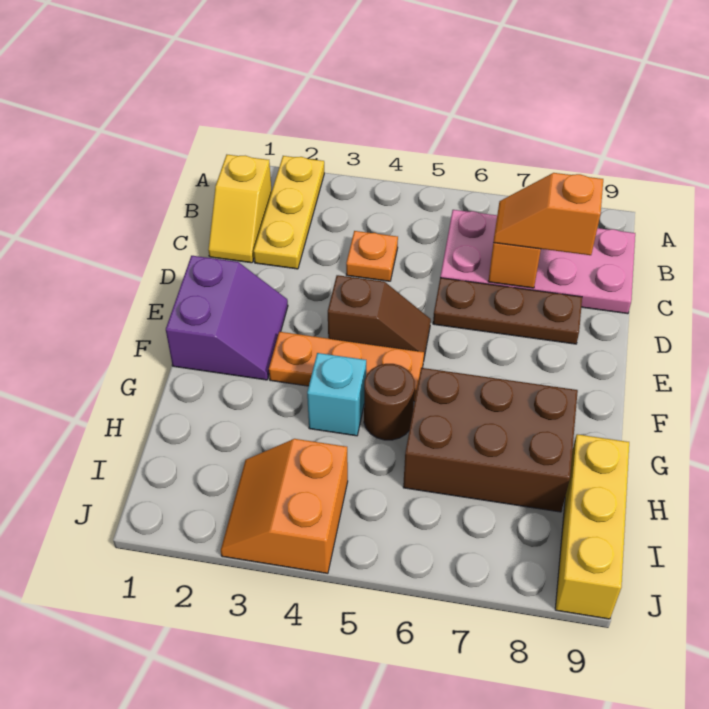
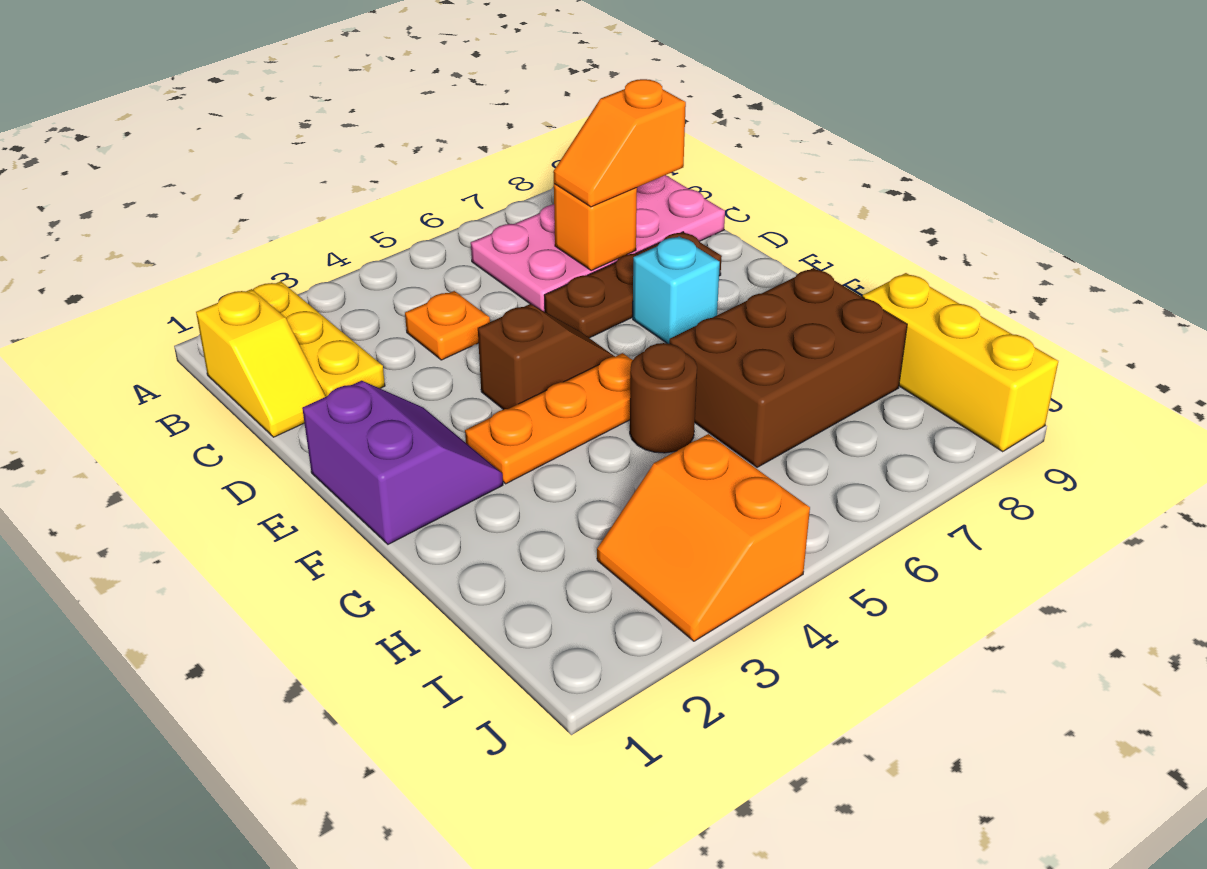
cyan 1x1 brick [307,353,366,436] -> cyan 1x1 brick moved to [633,236,720,344]

